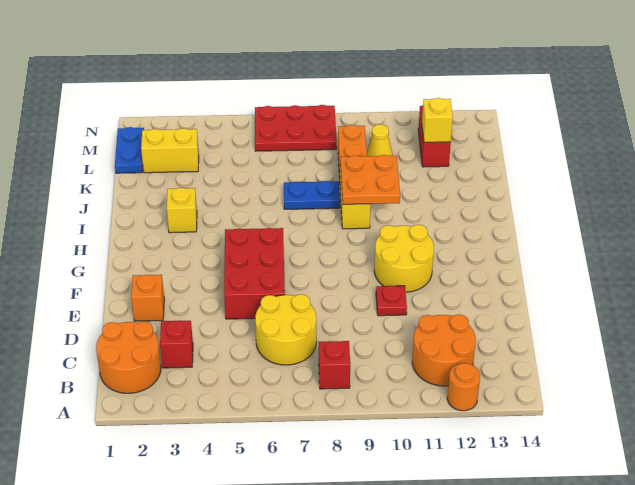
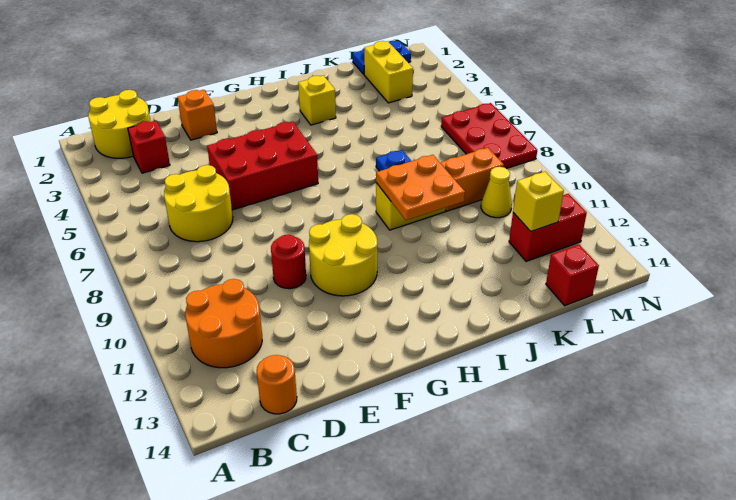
orange 1x1 round brick [447,363,480,411] -> orange 1x1 round brick moved to [257,355,297,414]
orange 2x2 round brick [96,322,161,393] -> yellow 2x2 round brick [88,90,151,158]
red 1x1 brick [319,341,350,389] -> red 1x1 brick moved to [546,245,599,306]
red 1x1 plate [376,286,407,316] -> red 1x1 round brick [271,235,306,289]

